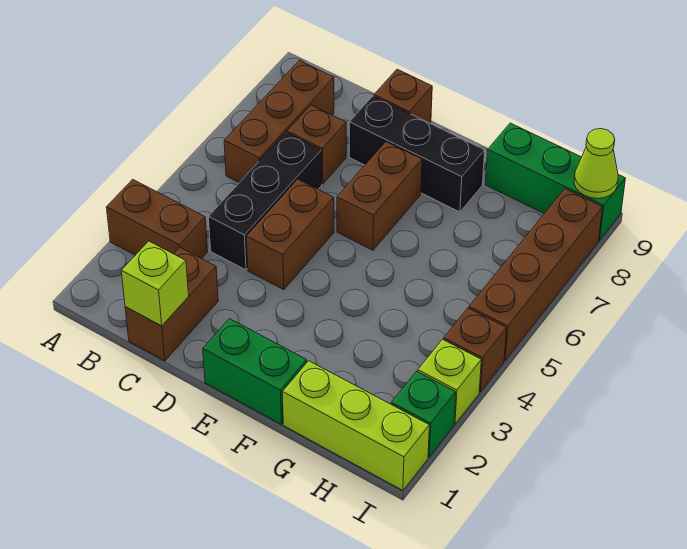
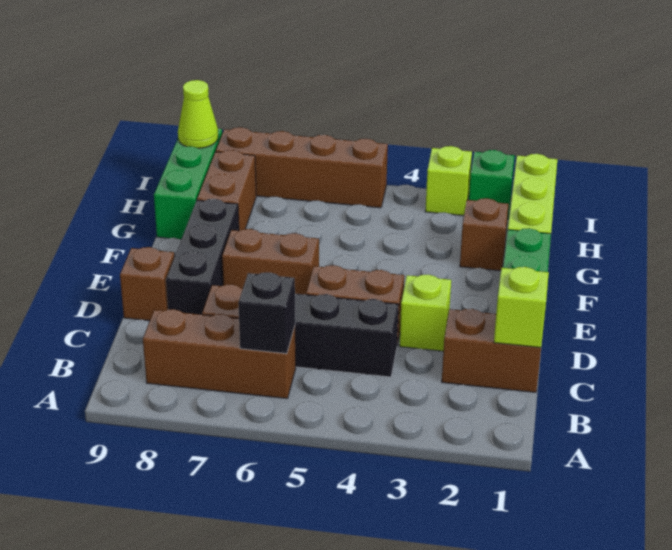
brown 1x2 brick [106,179,208,259] -> brown 1x2 brick moved to [197,150,256,231]
none -> black 1x1 brick [238,272,295,354]
none -> lime 1x1 brick [399,274,451,351]
brown 1x1 brick [444,308,507,392] -> brown 1x1 brick moved to [460,198,509,271]

